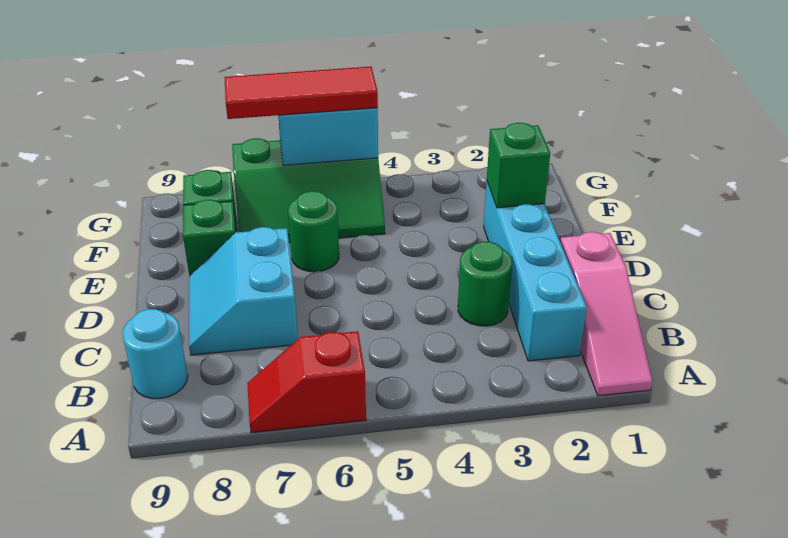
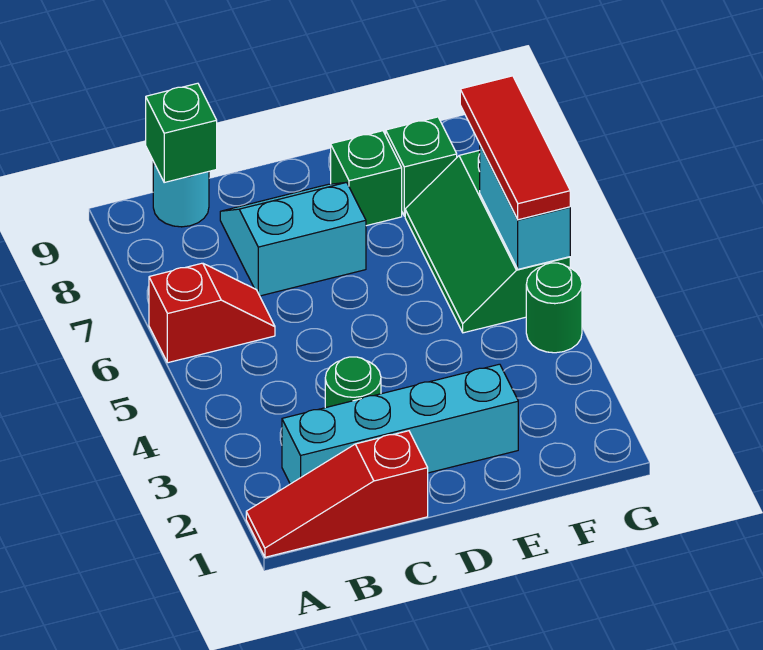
pink 1x3 slope [560,232,652,396] -> red 1x3 slope [246,431,428,557]
red 1x2 slope [247,331,366,433] -> red 1x2 slope turned to [149,263,275,363]
green 1x1 brick [487,123,550,208] -> green 1x1 brick moved to [146,83,217,182]
green 1x1 round brick [288,191,339,272] -> green 1x1 round brick moved to [526,263,582,353]

